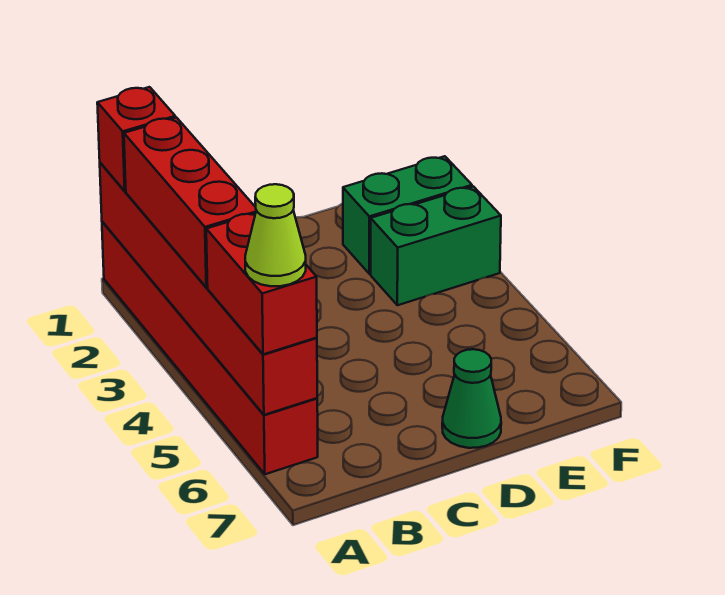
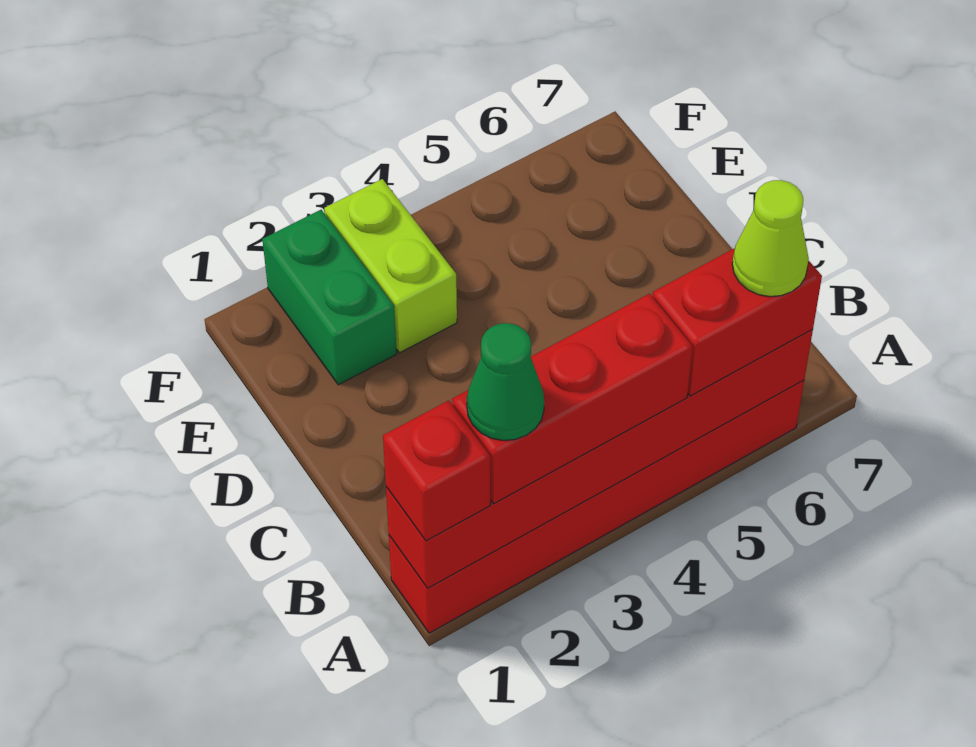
green 1x1 cone [442,349,501,448] -> green 1x1 cone moved to [467,323,544,440]
green 1x2 brick [371,186,501,305] -> lime 1x2 brick [324,179,457,353]

